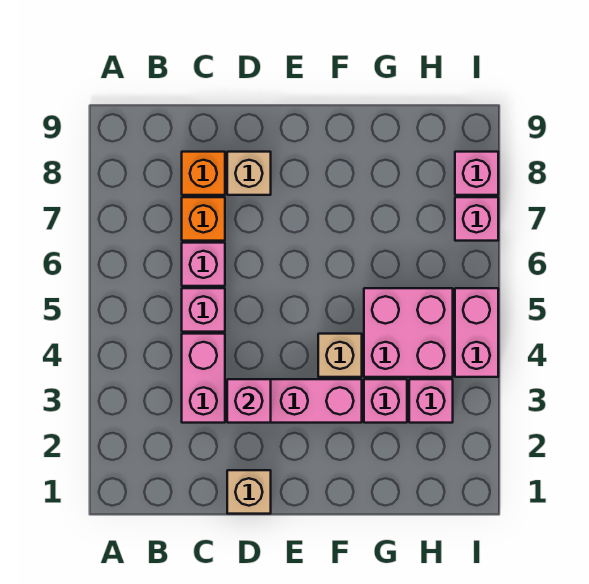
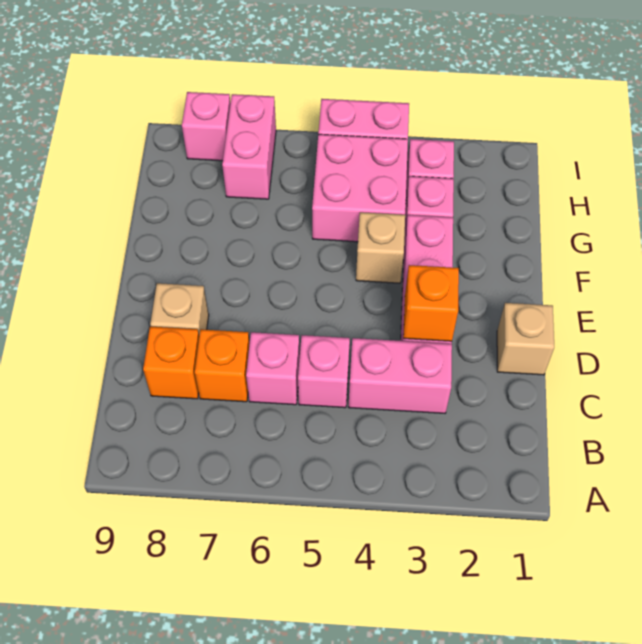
pink 1x1 brick [227,379,271,423] -> orange 1x1 brick [403,265,459,341]
pink 1x1 brick [455,197,498,241] -> pink 1x2 brick [222,94,276,199]

